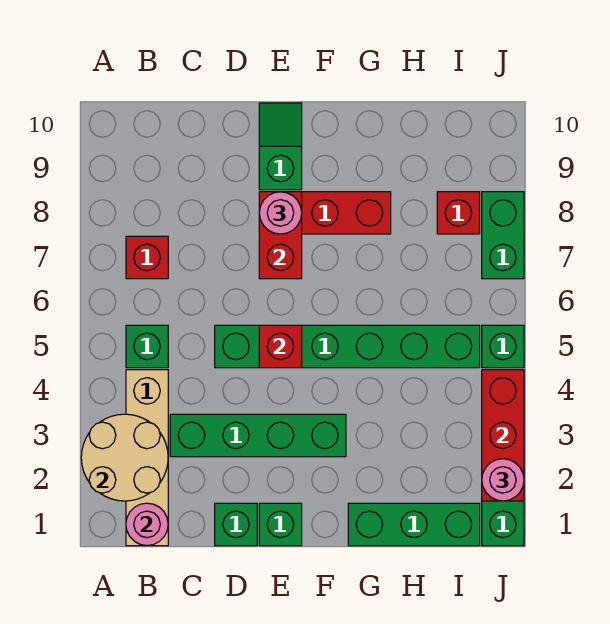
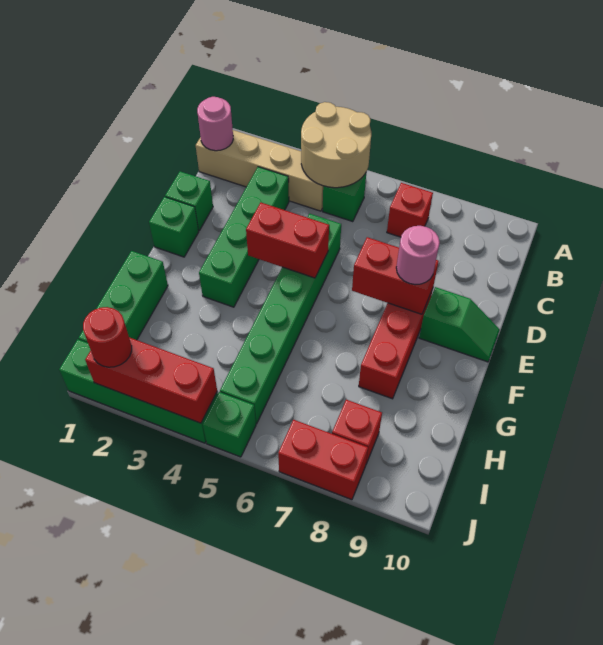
tan 2x2 round brick [81,414,168,501] -> tan 2x2 round brick moved to [301,102,371,188]
red 1x1 brick [259,325,302,368] -> red 1x2 brick [246,203,329,278]
pink 1x1 round brick [482,459,524,501] -> red 1x1 round brick [83,307,132,367]
green 1x2 brick [482,192,524,279] -> red 1x2 brick [278,420,368,500]

